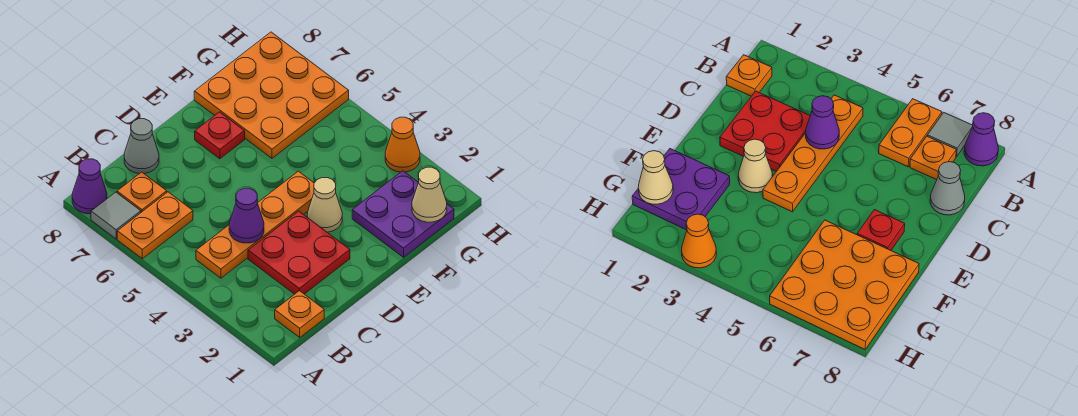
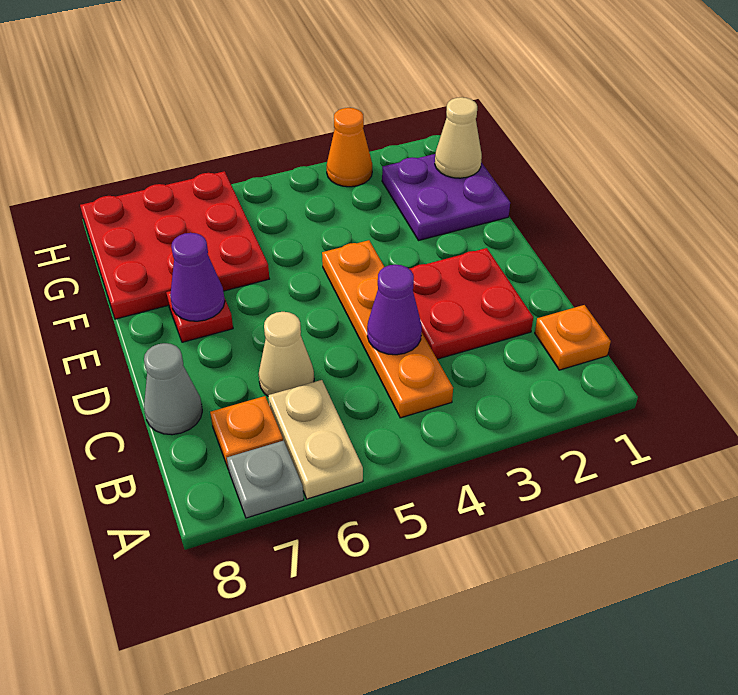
orange 1x2 plate [117,192,193,259] -> tan 1x2 plate [268,380,363,499]
grey 1x1 tile [91,192,141,239] -> grey 1x1 plate [227,441,304,518]
purple 1x1 cone [72,159,107,214] -> purple 1x1 cone moved to [170,233,225,321]
tan 1x1 cone [307,178,342,232] -> tan 1x1 cone moved to [259,312,314,396]
orange 3x3 plate [194,32,349,158] -> red 3x3 plate [80,171,269,319]

